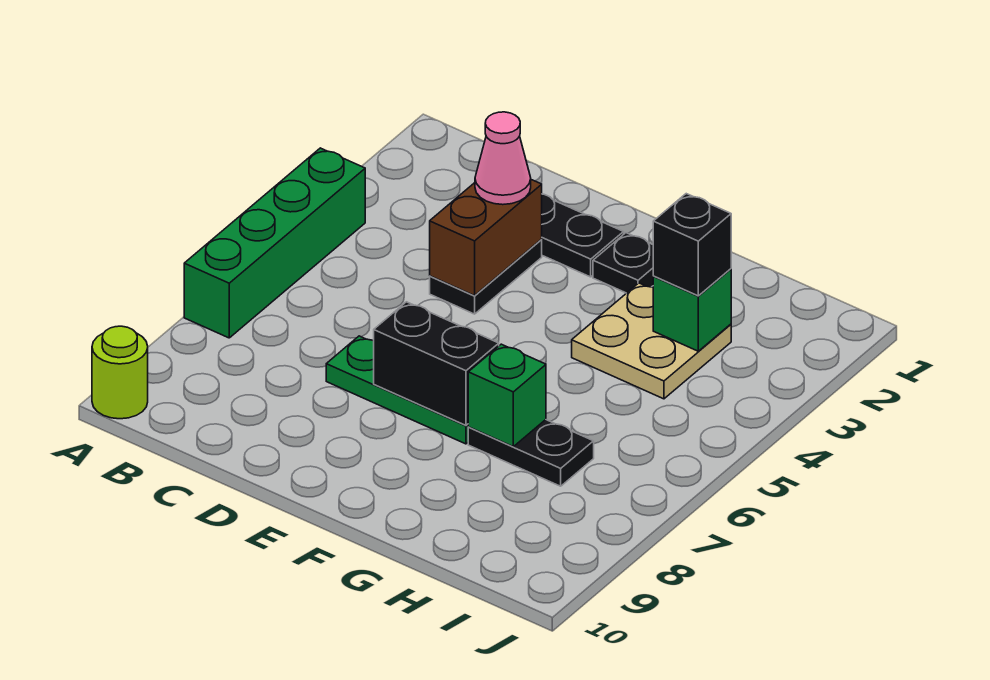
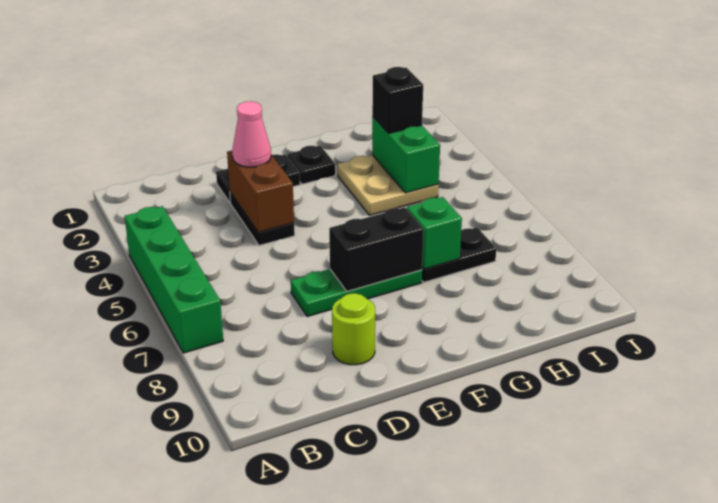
lime 1x1 round brick [92,326,148,419] -> lime 1x1 round brick moved to [332,293,375,365]
green 1x1 brick [653,269,731,351] -> green 1x2 brick [372,116,440,193]

